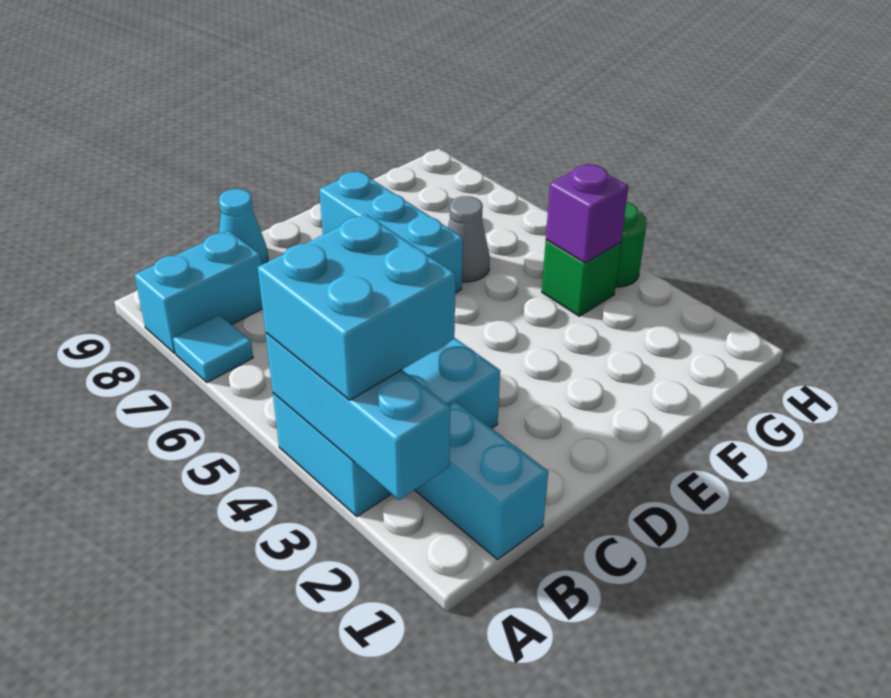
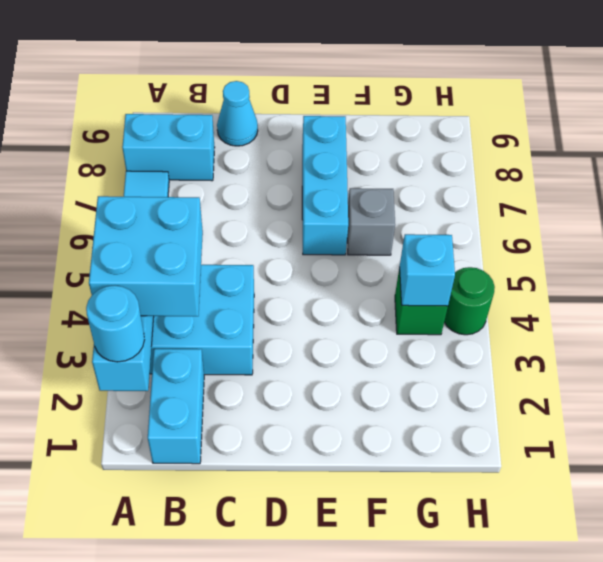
none -> cyan 1x1 round brick [86,285,145,362]
grey 1x1 cone [448,196,490,282] -> grey 1x1 brick [347,188,395,255]
purple 1x1 brick [546,164,628,263] -> cyan 1x1 brick [400,234,455,306]

